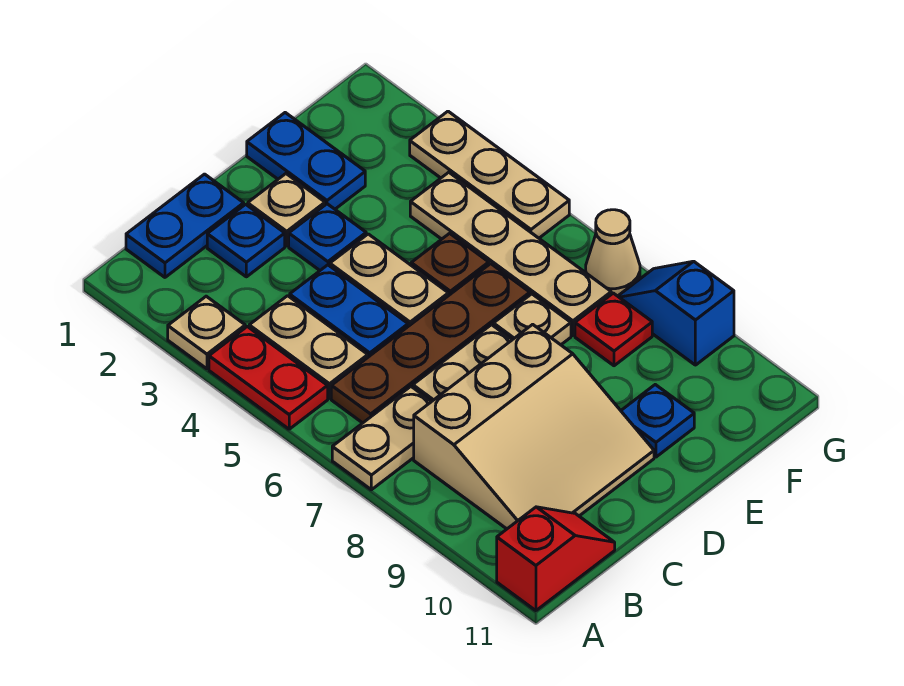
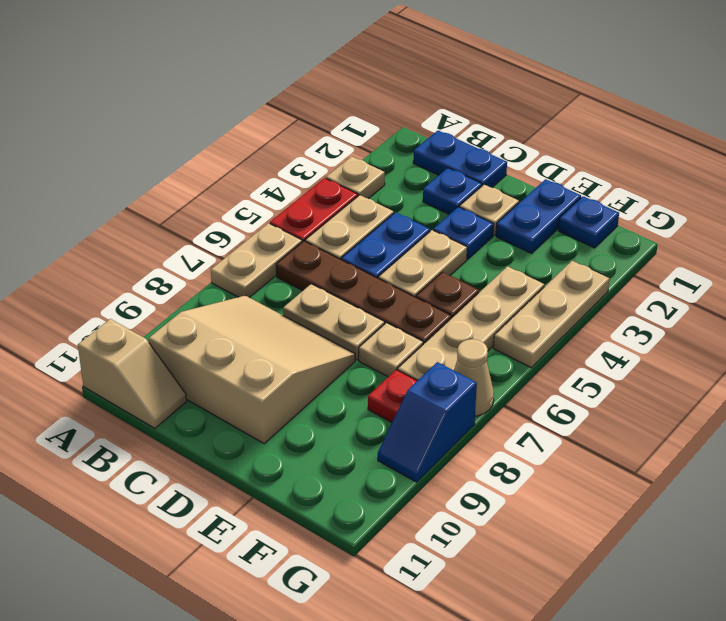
tan 1x2 plate [332,387,432,490] -> tan 1x2 plate turned to [211,223,302,298]
red 1x2 slope [497,507,615,611] -> tan 1x2 slope [78,319,186,428]
tan 3x3 slope [414,324,654,529] -> tan 3x3 slope turned to [149,296,355,444]
blue 1x1 plate [621,385,694,457] -> blue 1x1 plate moved to [558,196,619,248]
blue 1x2 slope [618,261,734,365] -> blue 1x2 slope turned to [378,362,477,482]

